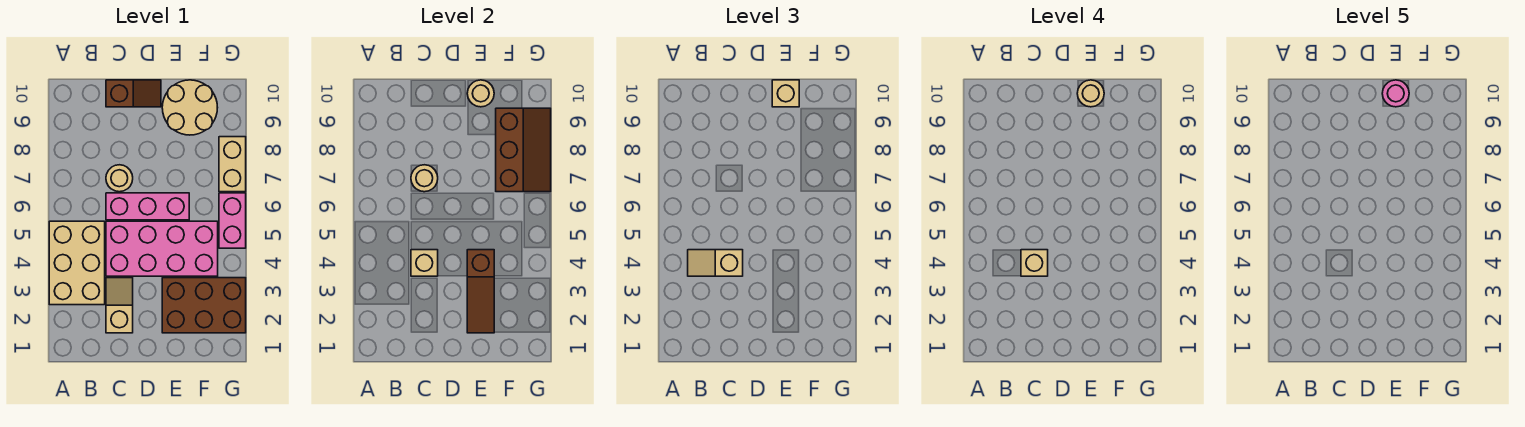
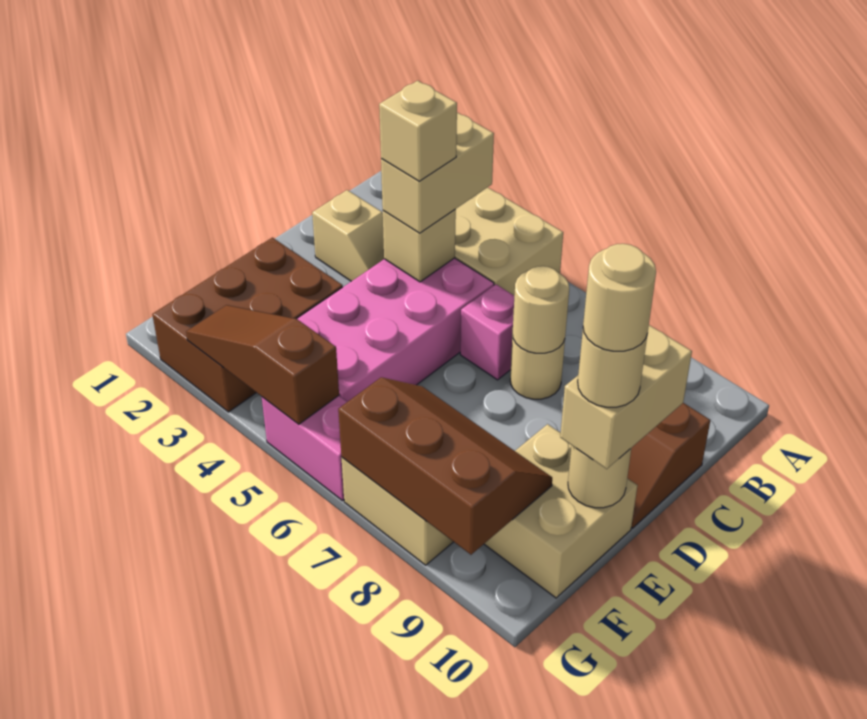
tan 1x2 slope [688,250,743,276] -> tan 1x2 brick [381,112,494,233]
pink 1x3 brick [106,193,189,220] -> pink 1x1 brick [460,284,514,380]
brown 1x3 slope [467,250,494,333] -> brown 1x3 slope moved to [186,305,339,424]
tan 2x2 round brick [162,80,218,135] -> tan 2x2 brick [484,424,637,598]
tan 1x1 brick [772,80,799,107] -> tan 1x2 brick [560,325,692,469]
pink 1x1 round brick [1382,80,1409,107] -> tan 1x1 round brick [583,244,656,351]
brown 2x3 slope [496,108,551,192] -> brown 2x3 slope turned to [338,377,552,555]

